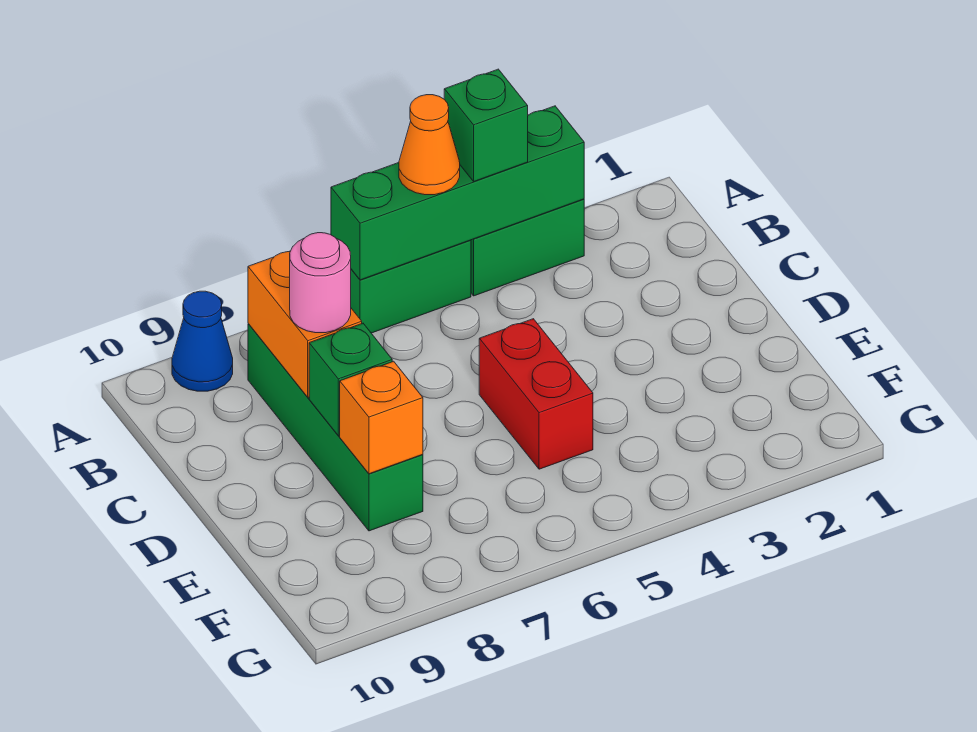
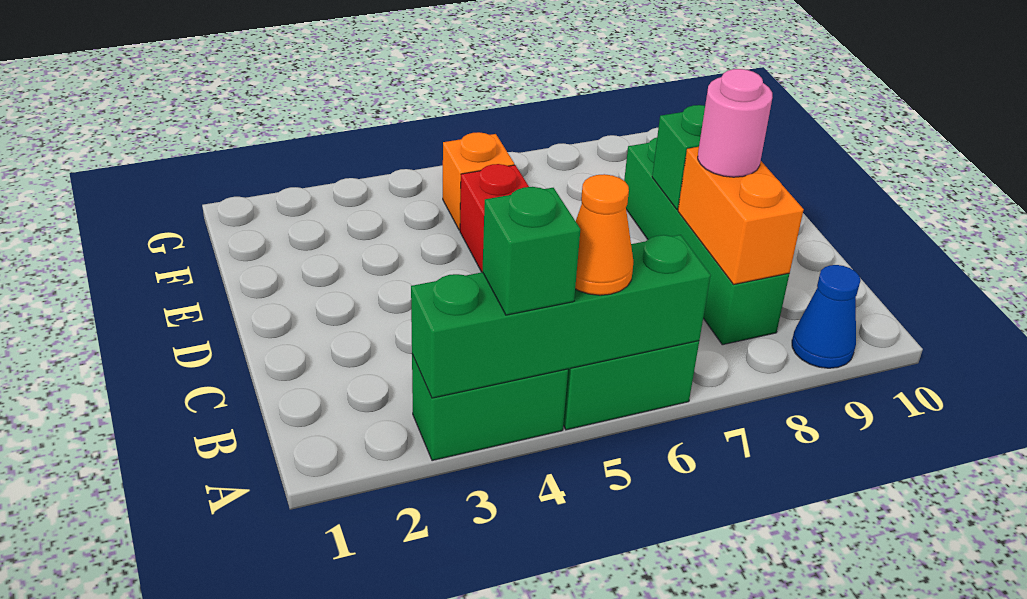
orange 1x1 brick [340,361,423,474] -> orange 1x1 brick moved to [443,132,514,230]

